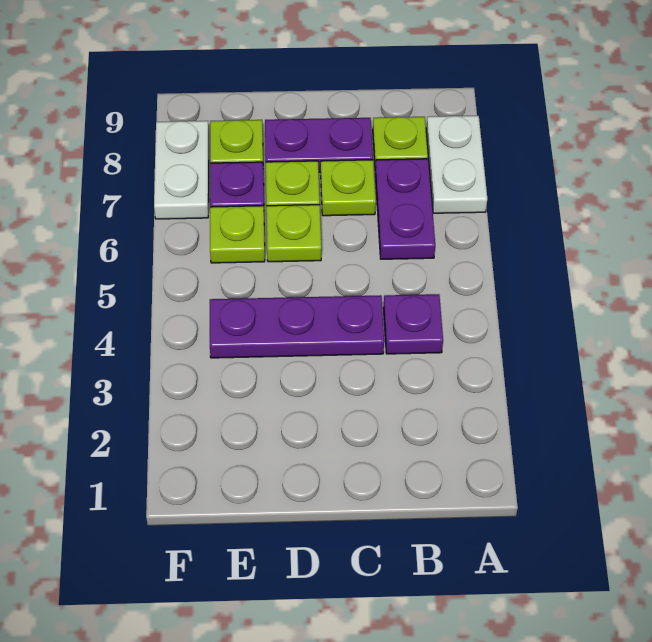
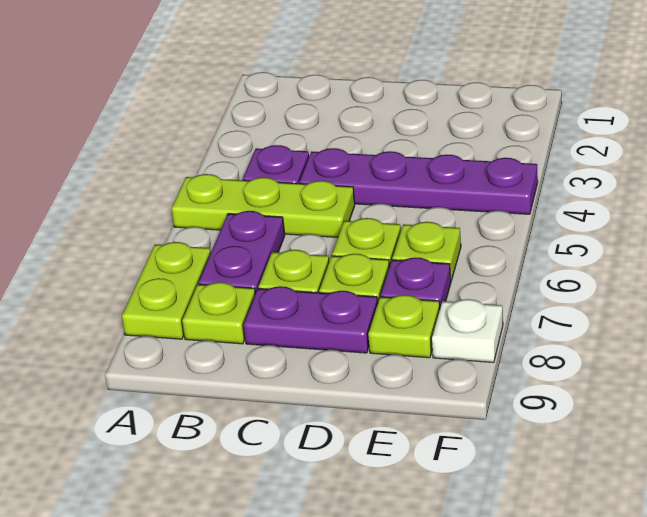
none -> lime 1x3 plate [171,174,355,237]
white 1x2 plate [426,116,487,213] -> lime 1x2 plate [122,242,211,339]
purple 1x3 plate [210,295,384,358] -> purple 1x4 plate [299,148,538,214]
white 1x2 plate [154,121,209,219] -> white 1x1 plate [432,299,503,362]

